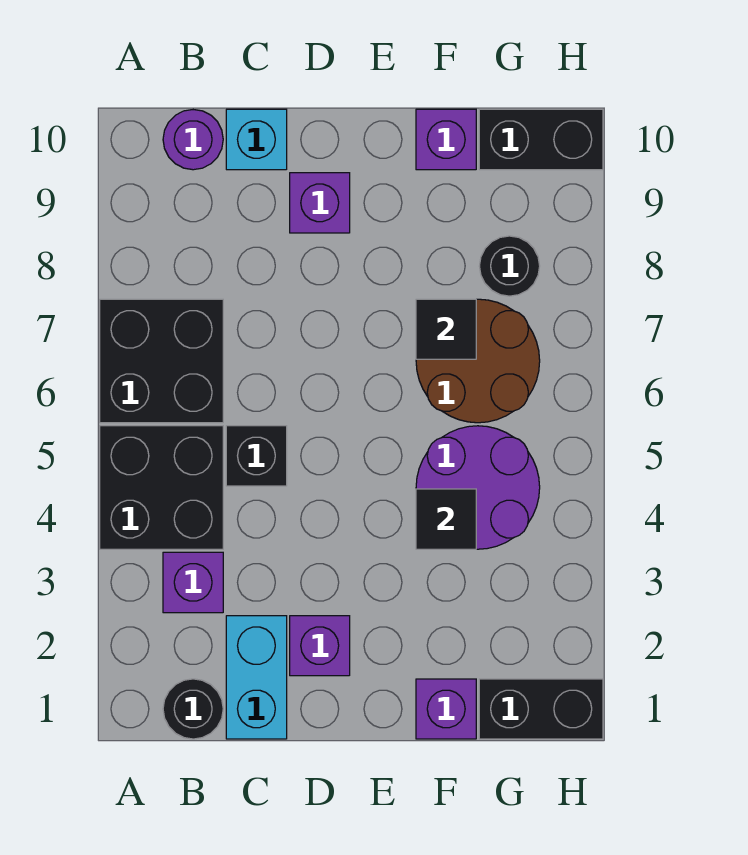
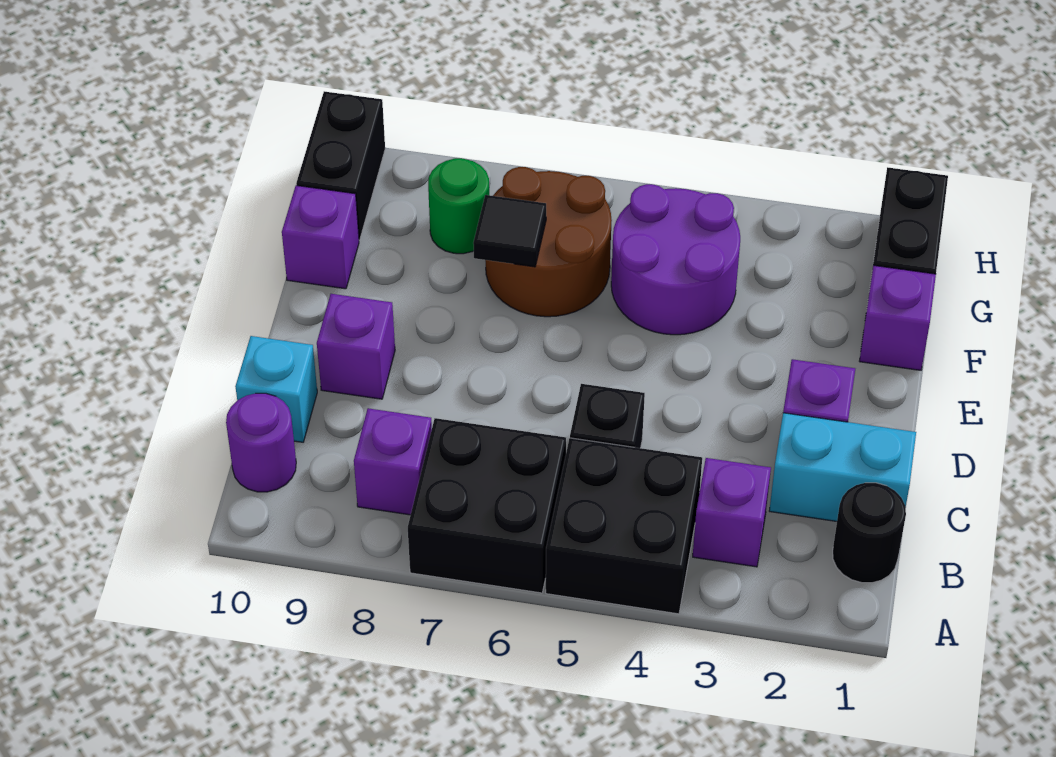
none -> purple 1x1 brick [354,408,432,515]
black 1x1 tile [416,489,476,549] -> none
black 1x1 round brick [479,236,540,296] -> green 1x1 round brick [428,158,489,254]

